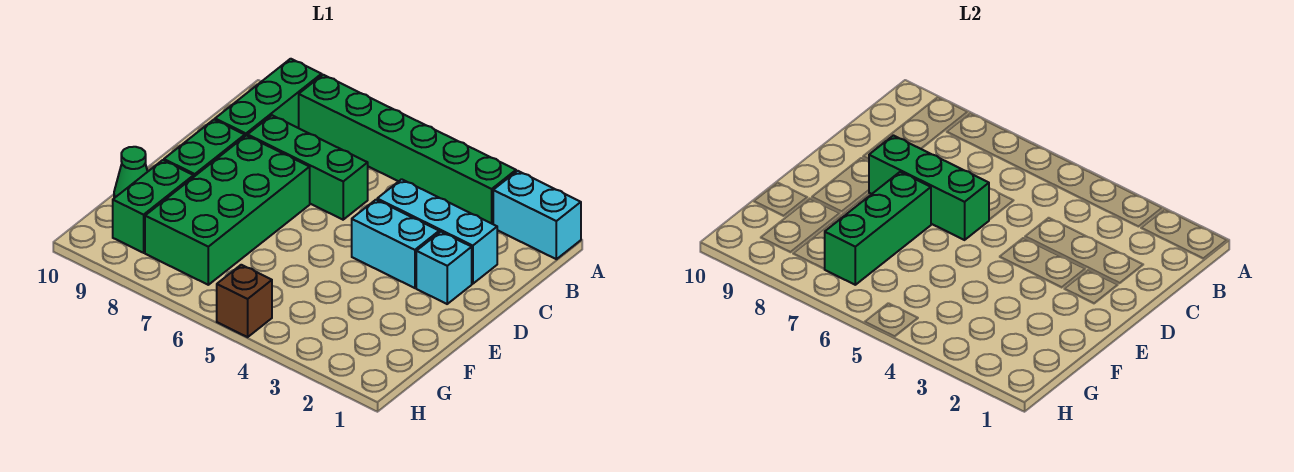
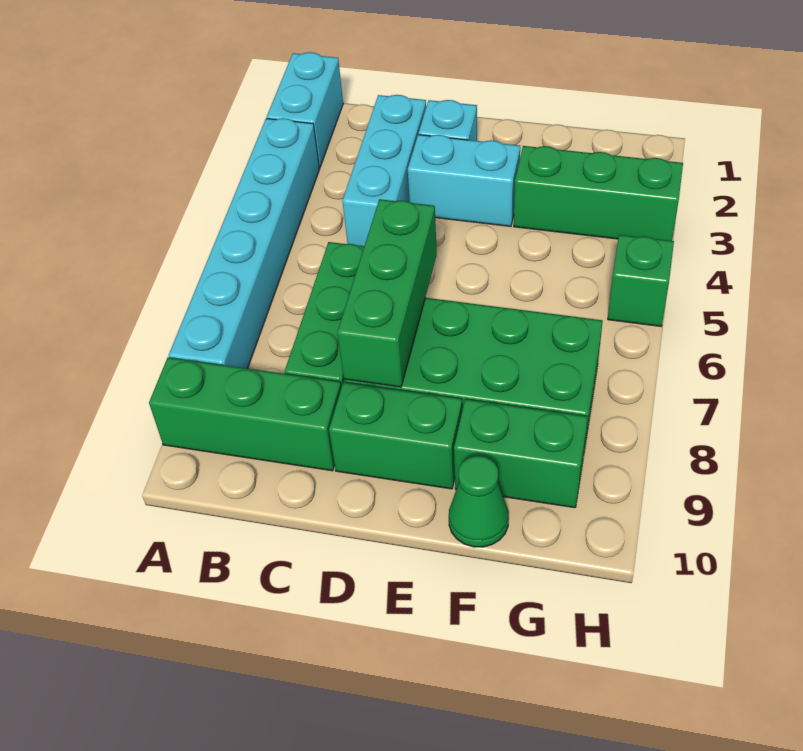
green 1x6 brick [299,75,516,224] -> cyan 1x6 brick [169,118,320,369]
cyan 1x2 brick [352,200,439,288] -> cyan 1x2 brick turned to [408,135,520,226]
green 1x3 brick [825,172,931,285] -> green 1x3 brick moved to [514,146,683,241]
brown 1x1 brick [217,265,272,337] -> green 1x1 brick [608,235,674,326]

